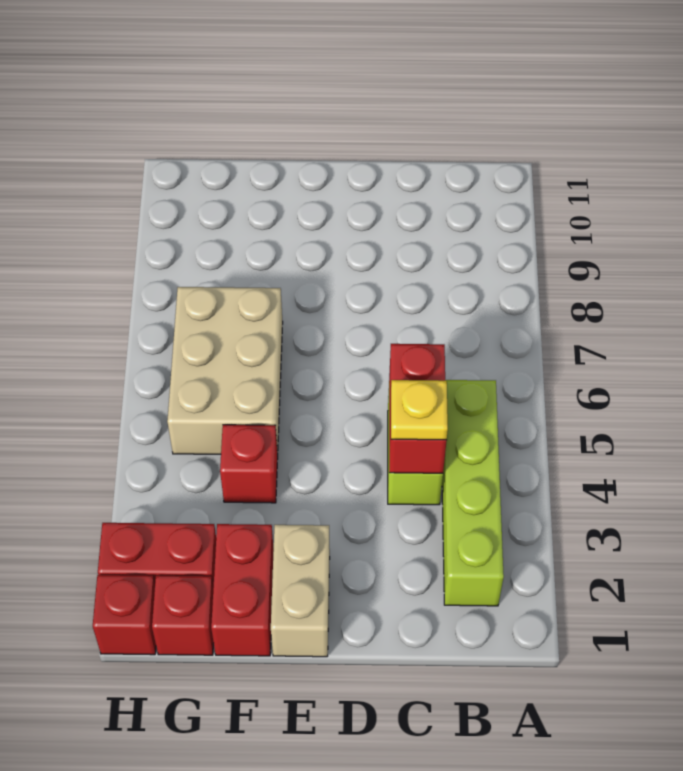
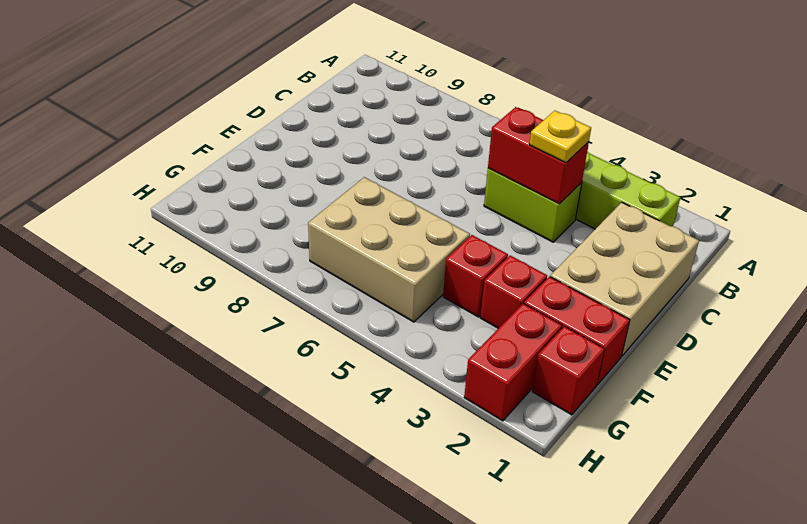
tan 1x2 brick [271,525,330,657] -> tan 2x3 brick [550,202,699,356]
red 1x1 brick [93,575,156,655] -> red 1x1 brick moved to [480,255,547,328]

